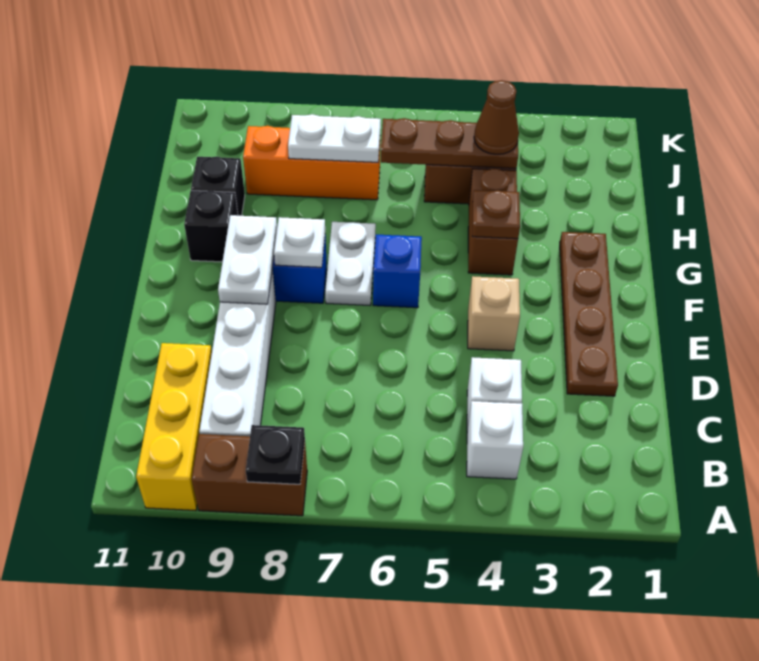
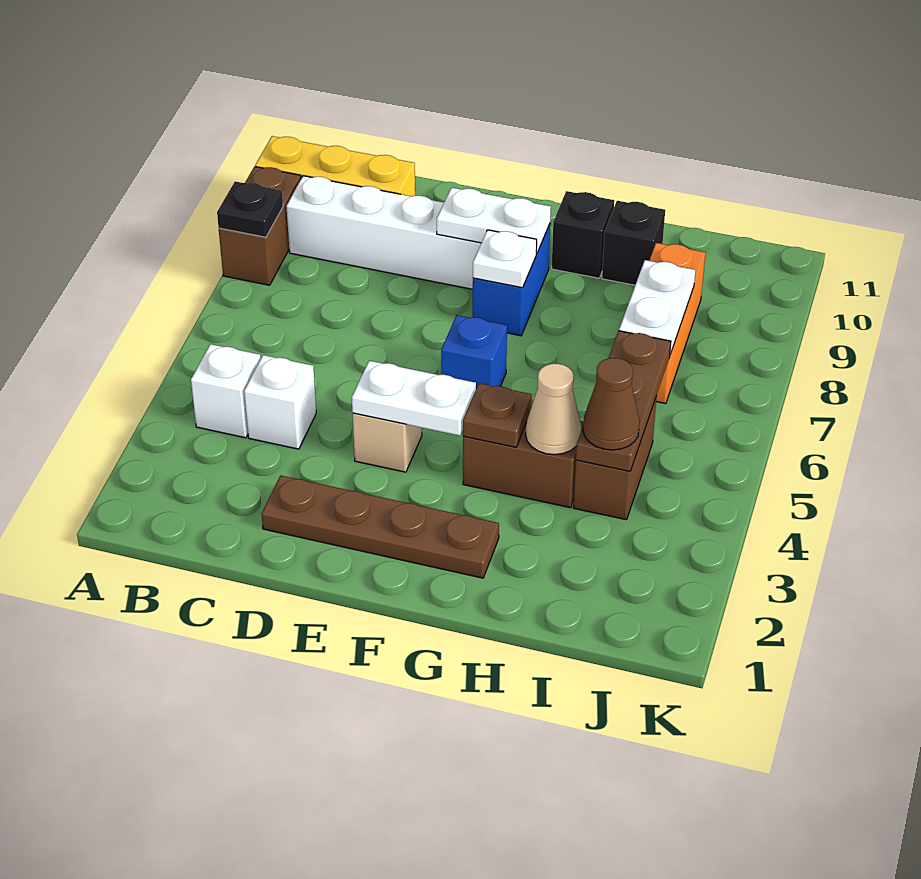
white 1x2 plate [325,222,376,305] -> white 1x2 plate moved to [352,361,476,436]
none -> tan 1x1 cone [526,364,581,455]

